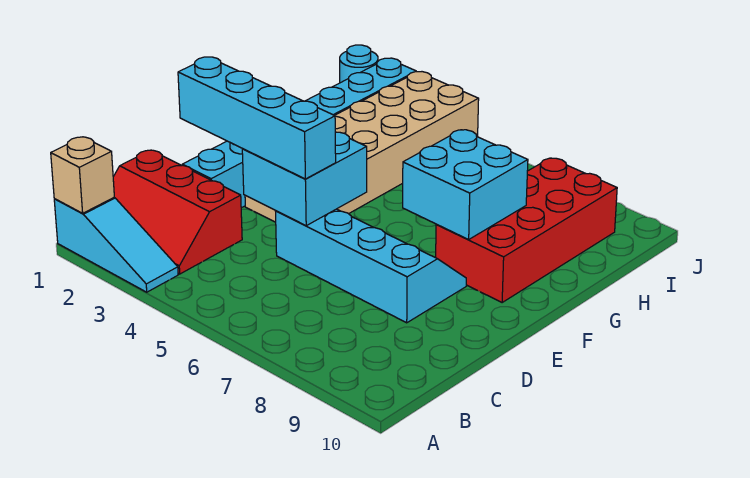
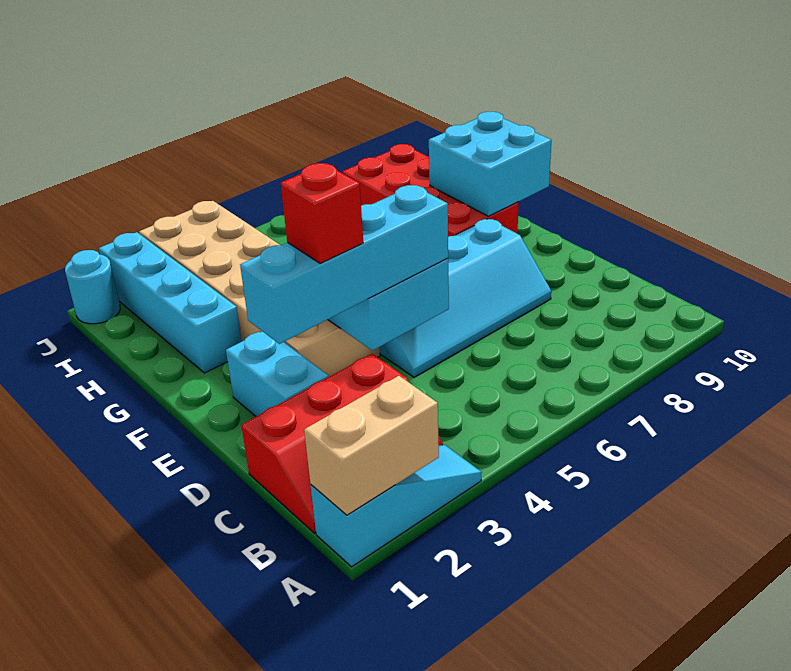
tan 1x1 brick [51,137,114,213] -> tan 1x2 brick [304,376,439,515]
none -> red 1x1 brick [281,163,363,263]
cyan 2x4 slope [276,209,466,323] -> cyan 2x4 slope turned to [379,219,551,377]
cyan 2x2 brick [403,130,528,239] -> cyan 2x2 brick moved to [429,112,551,216]

